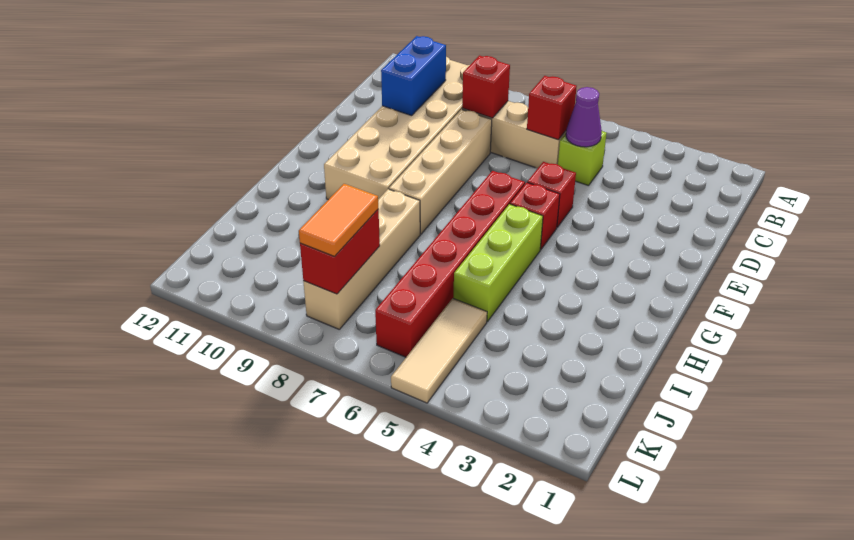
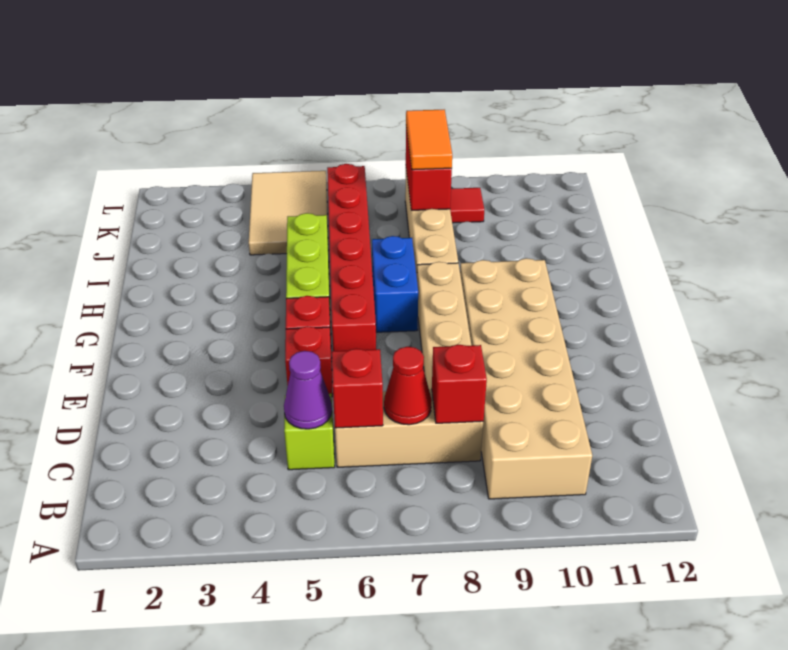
none -> red 1x1 cone [384,347,432,425]
blue 1x2 brick [381,36,446,116] -> blue 1x2 brick moved to [372,236,418,332]
tan 1x3 tile [391,298,487,403] -> tan 2x3 tile [249,171,328,255]
none -> red 1x1 tile [450,188,484,223]

